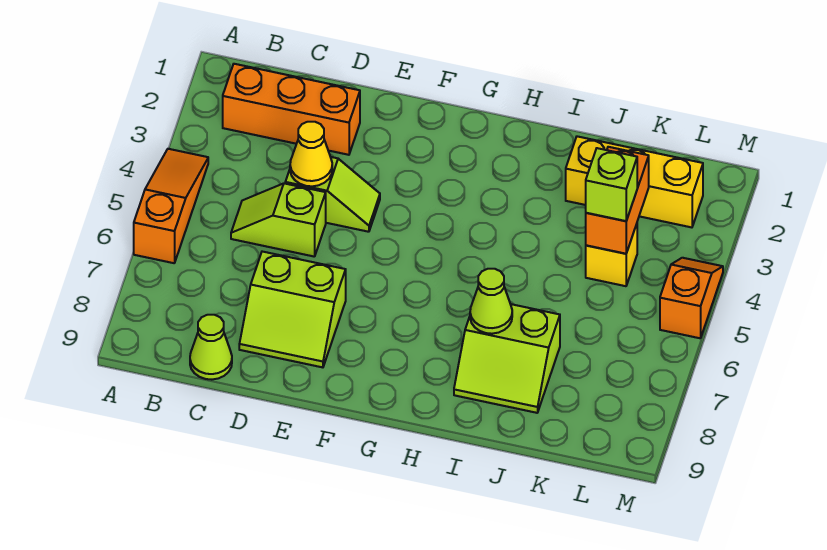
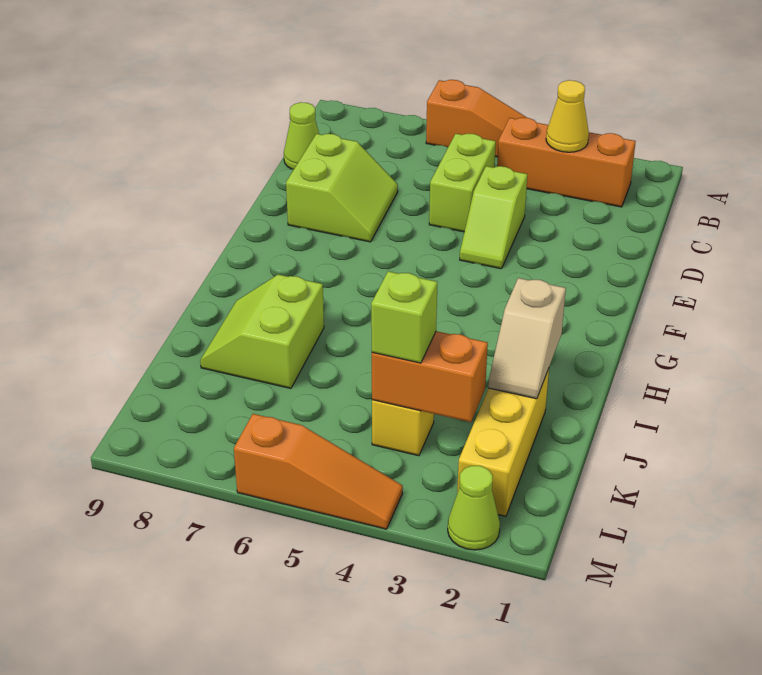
orange 1x3 brick [223,64,360,155] -> orange 1x3 brick turned to [497,118,636,207]
lime 1x2 slope [231,183,326,257] -> lime 1x2 brick [429,134,496,232]
yellow 1x1 cone [290,122,332,186] -> yellow 1x1 cone moved to [546,80,589,152]
lime 2x2 slope [239,252,346,367] -> lime 2x2 slope turned to [286,134,398,242]
none -> tan 1x2 slope [488,278,566,399]
lime 1x1 cone [470,269,512,334] -> lime 1x1 cone moved to [448,466,500,550]
orange 1x2 slope [660,258,723,338] -> orange 1x3 slope [234,414,403,529]

